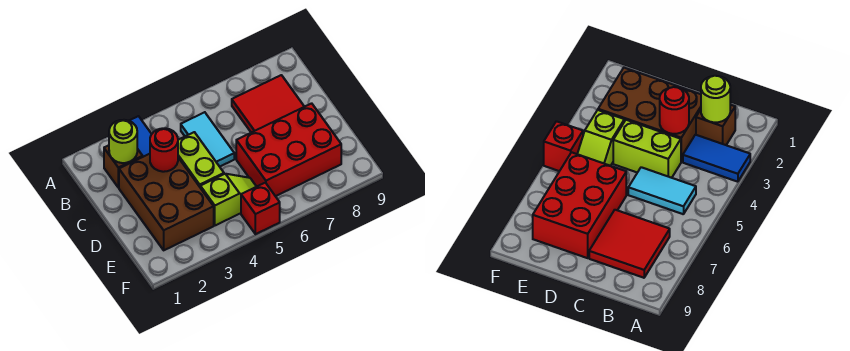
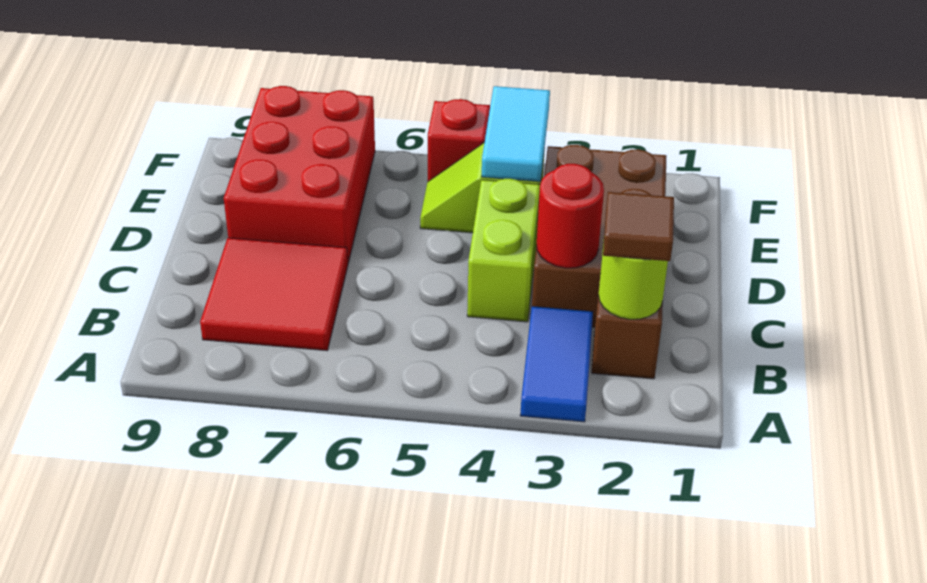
none -> brown 1x1 tile [603,192,674,261]
cyan 1x2 tile [181,112,234,167] -> cyan 1x2 tile moved to [482,86,550,182]
red 2x3 brick [236,103,341,196] -> red 2x3 brick turned to [224,86,375,263]

